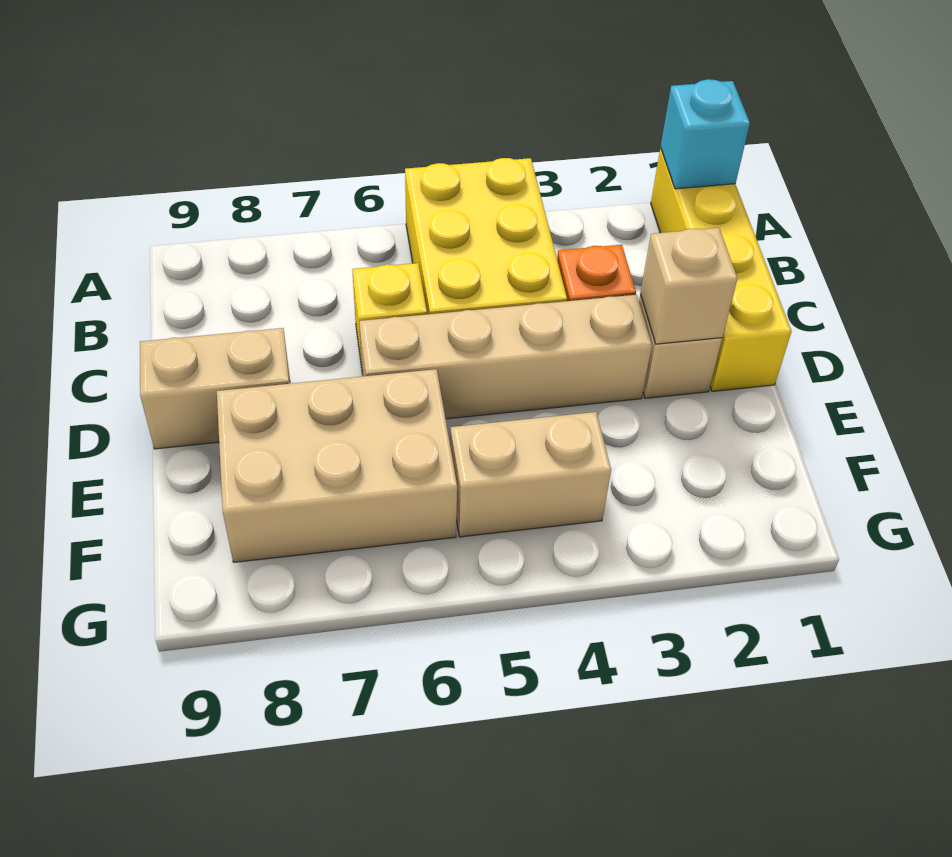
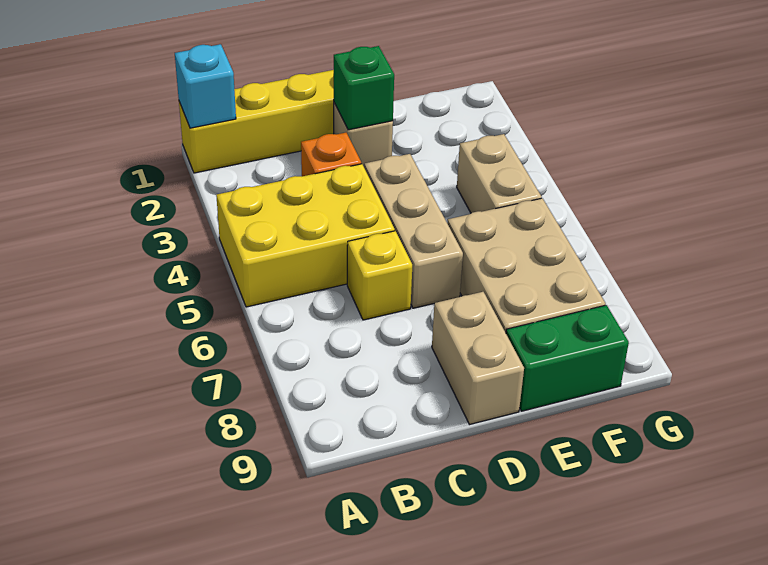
tan 1x1 brick [640,228,737,344] -> green 1x1 brick [334,46,394,130]
tan 1x4 brick [359,295,652,419] -> tan 1x3 brick [364,154,463,308]
none -> green 1x2 brick [506,305,629,411]

